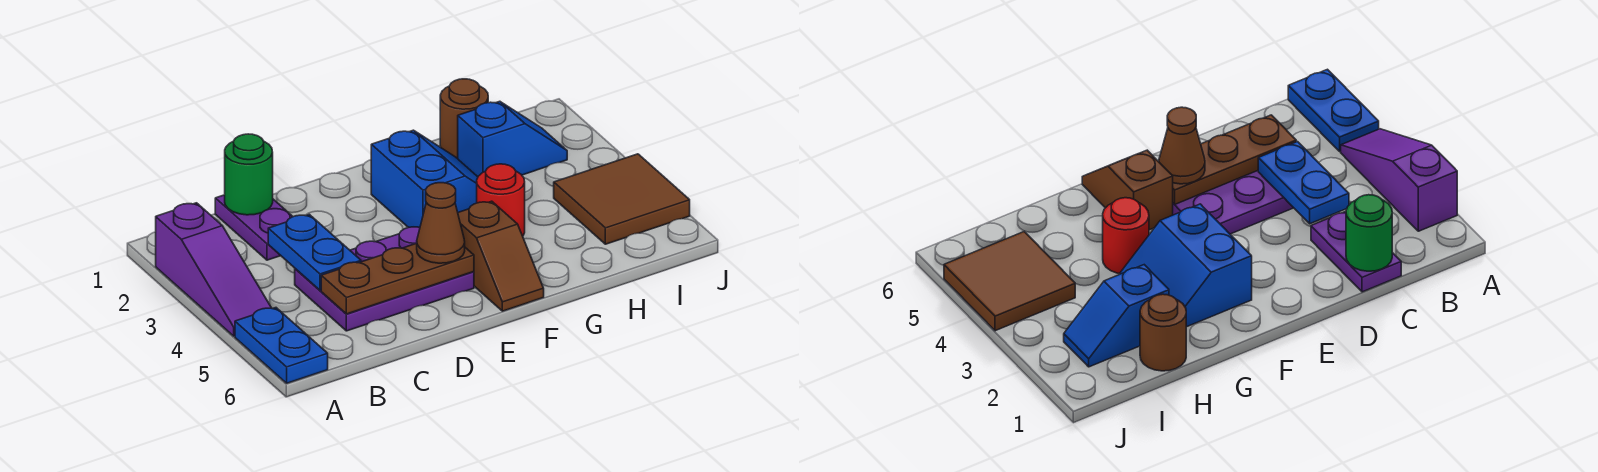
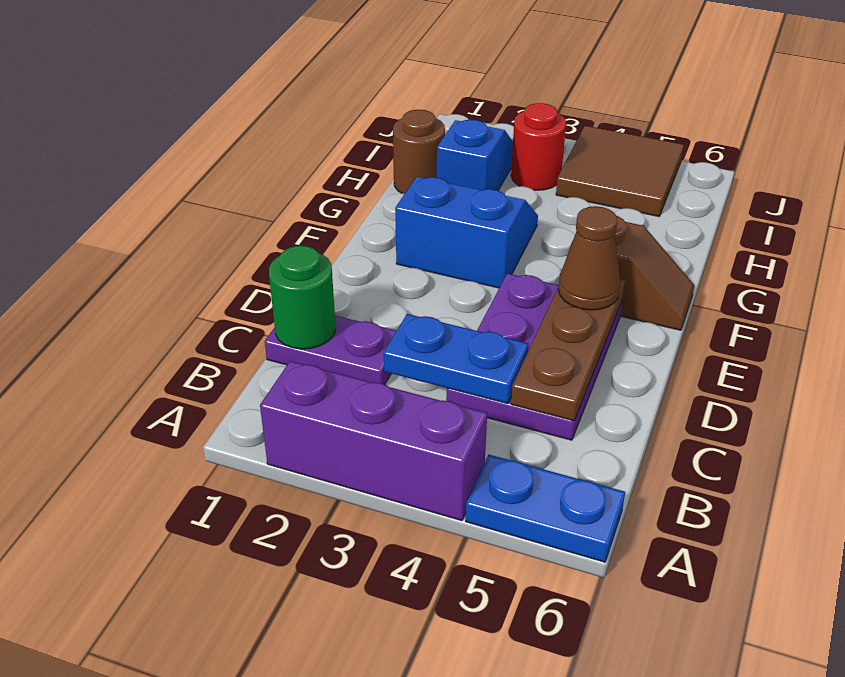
purple 1x3 slope [156,203,271,336] -> purple 1x3 brick [260,361,487,521]
red 1x1 round brick [477,164,525,236] -> red 1x1 round brick moved to [511,103,566,190]

